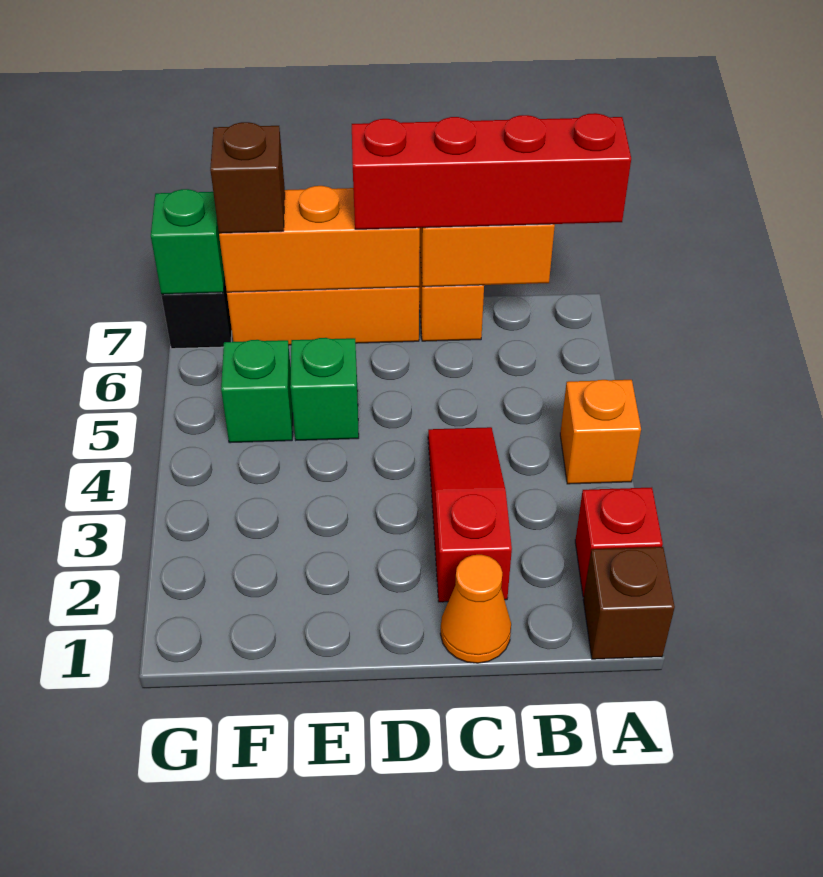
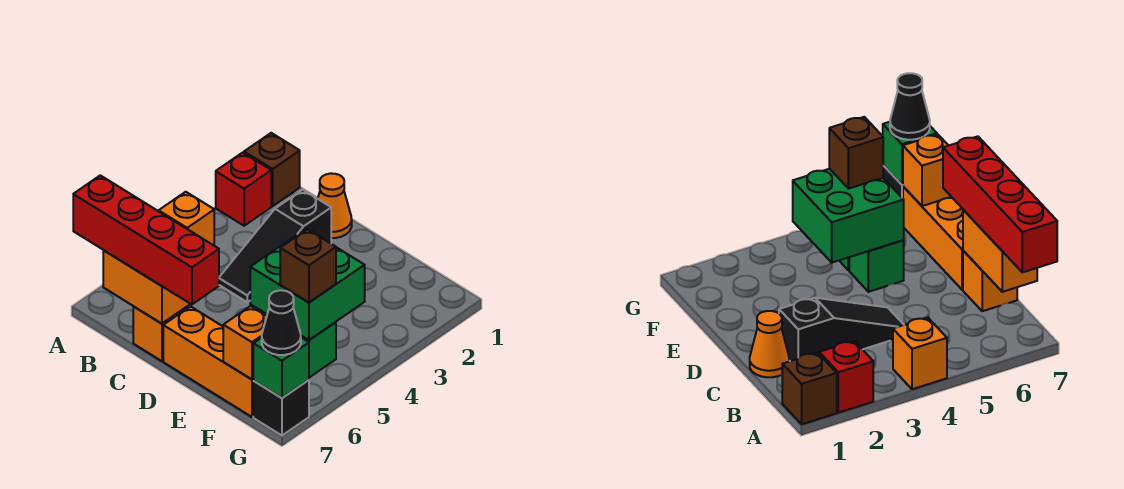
red 1x3 slope [428,427,512,602] -> black 1x3 slope [219,190,331,302]
orange 1x3 brick [219,186,420,292] -> orange 1x1 brick [223,306,267,379]
none -> green 2x2 brick [250,229,365,340]
brown 1x1 brick [210,122,285,233] -> brown 1x1 brick moved to [280,229,336,303]
none -> black 1x1 cone [262,290,301,355]

